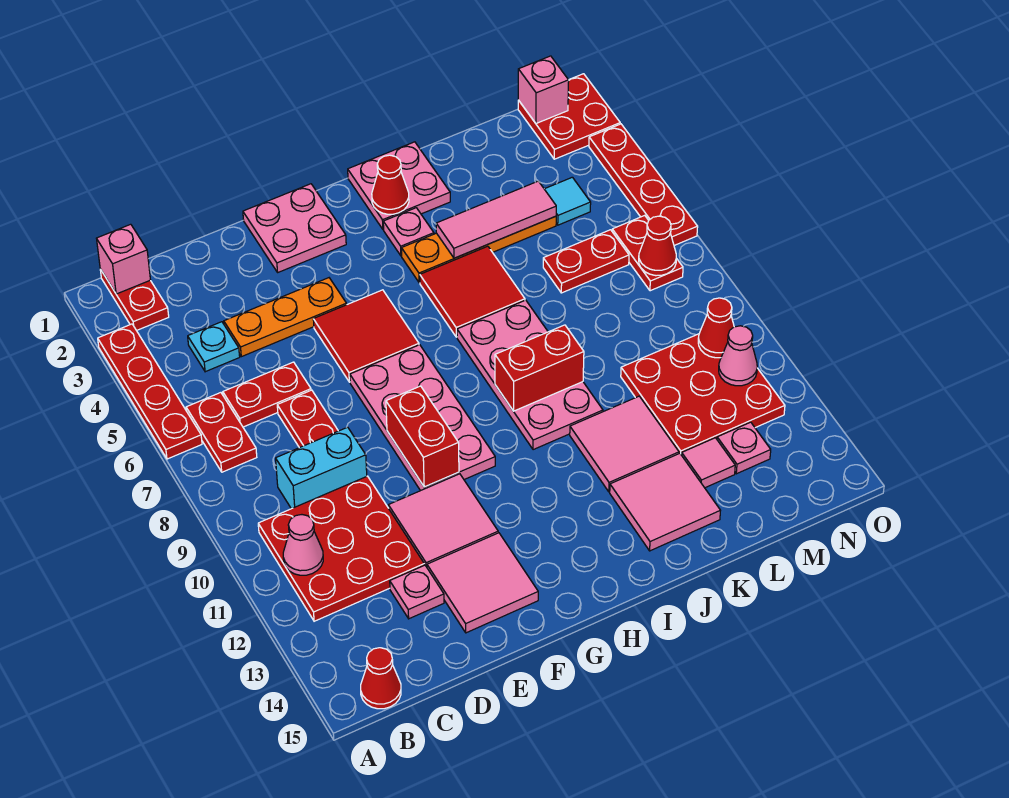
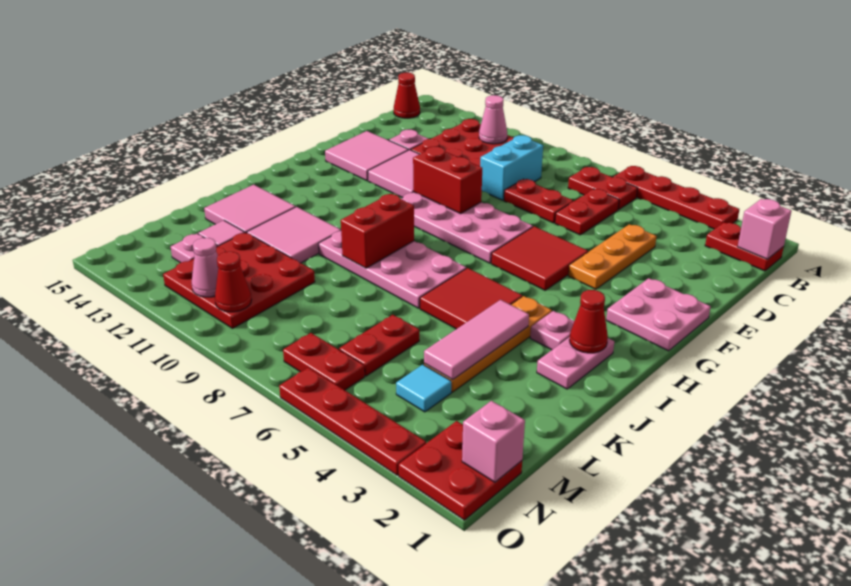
cyan 1x1 plate [188,322,240,372] -> none
pink 2x2 plate [348,142,450,229] -> pink 1x2 plate [537,337,614,389]
red 1x1 cone [639,216,676,276] -> none

